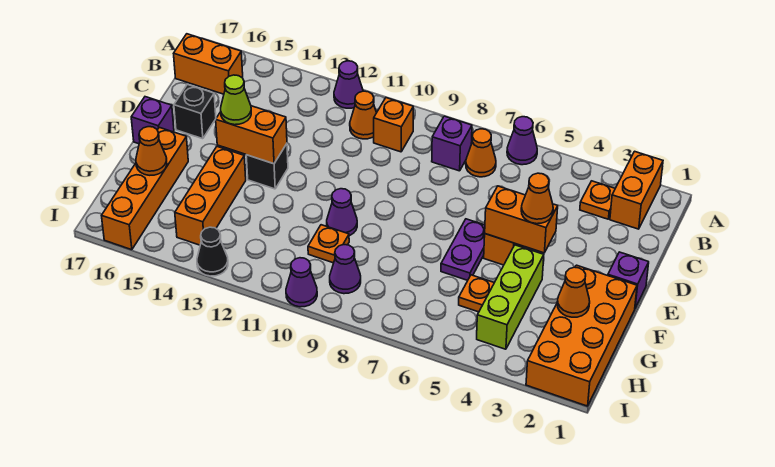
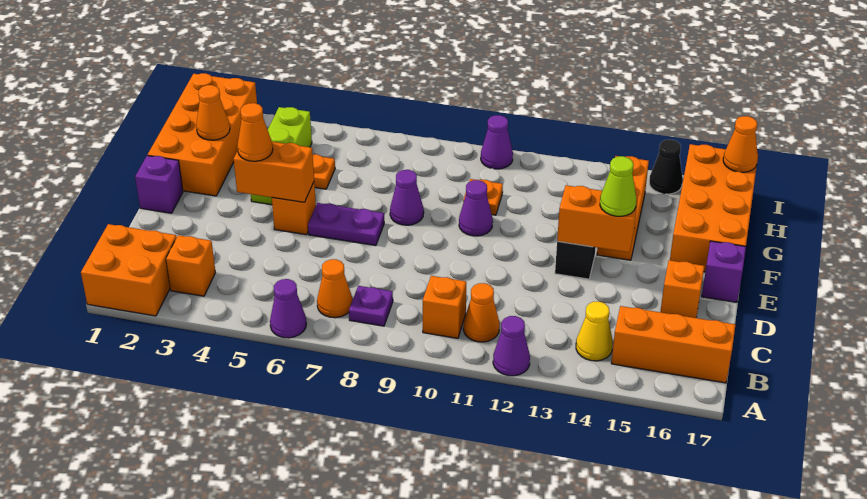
orange 1x2 brick [610,151,663,229] -> orange 2x2 brick [81,224,177,316]
orange 1x1 plate [580,181,615,219] -> orange 1x1 brick [166,235,215,296]
purple 1x1 brick [432,116,472,171] -> purple 1x1 plate [349,286,393,326]
none -> yellow 1x1 cone [576,302,613,361]
orange 1x2 brick [174,34,243,94] -> orange 1x3 brick [611,306,735,383]
black 1x1 brick [174,85,216,139] -> orange 1x1 brick [660,260,704,318]
purple 1x2 plate [441,219,485,280] -> purple 1x2 plate turned to [308,203,384,246]
orange 1x4 brick [102,127,188,250] -> orange 2x4 brick [670,144,757,272]
orange 1x1 cone [136,127,167,175] -> orange 1x1 cone moved to [723,116,758,172]
purple 1x1 cone [330,245,361,294] -> purple 1x1 cone moved to [390,170,424,225]
black 1x1 cone [197,227,228,276] -> black 1x1 cone moved to [649,140,683,194]

